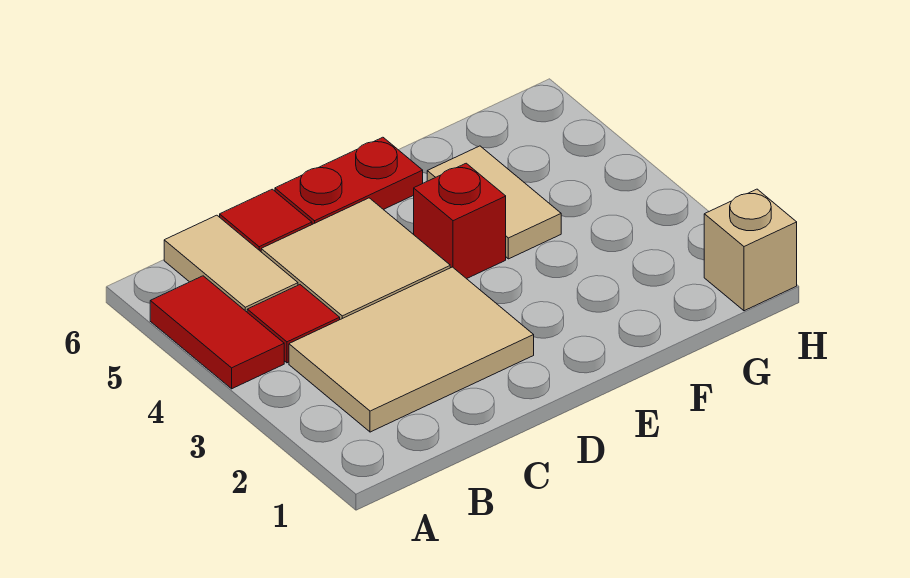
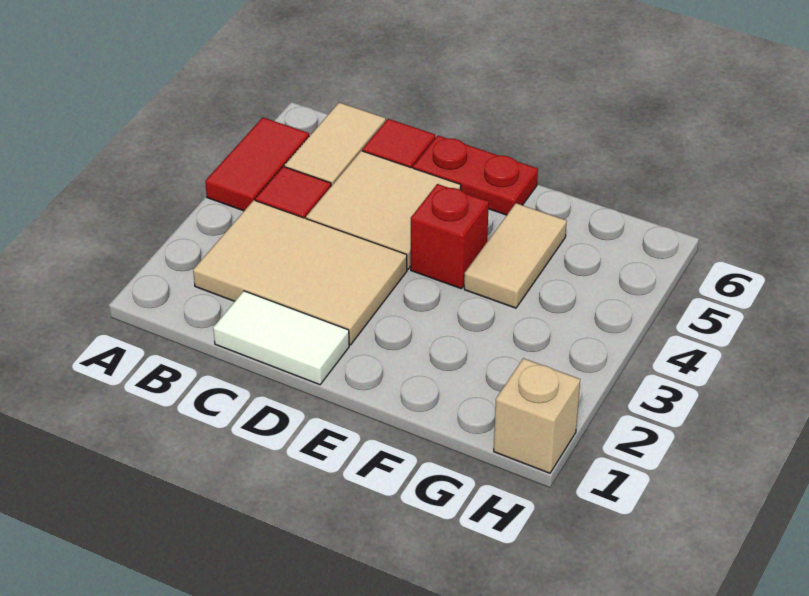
none -> white 1x2 tile [213,291,349,385]

